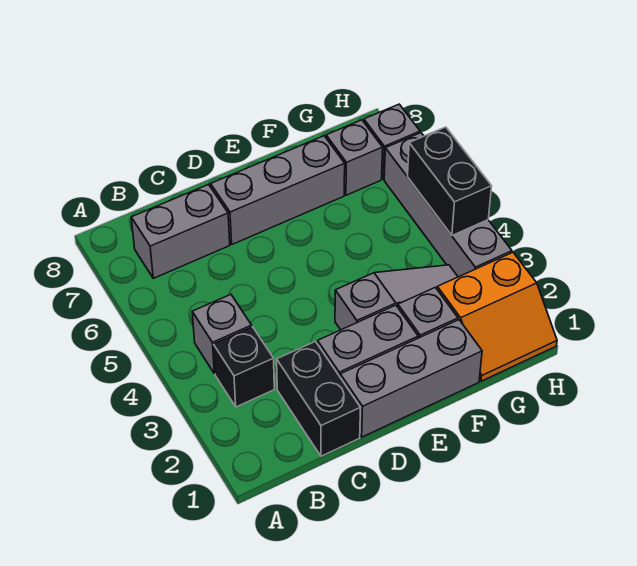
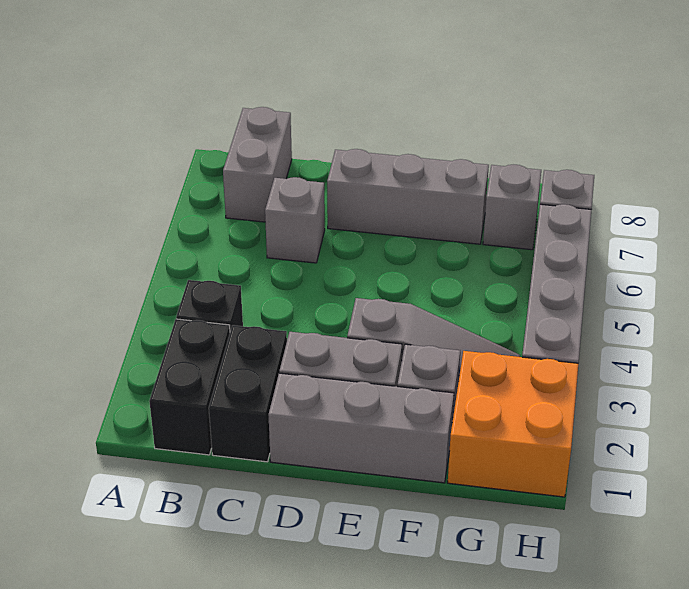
grey 1x1 brick [192,294,252,374] -> grey 1x1 brick moved to [265,177,325,263]
grey 1x2 brick [131,184,230,278] -> grey 1x2 brick turned to [223,107,292,222]
orange 2x2 slope [437,253,557,381] -> orange 2x2 brick [448,351,578,497]
black 1x2 brick [408,127,492,235] -> black 1x2 brick moved to [149,319,230,455]

